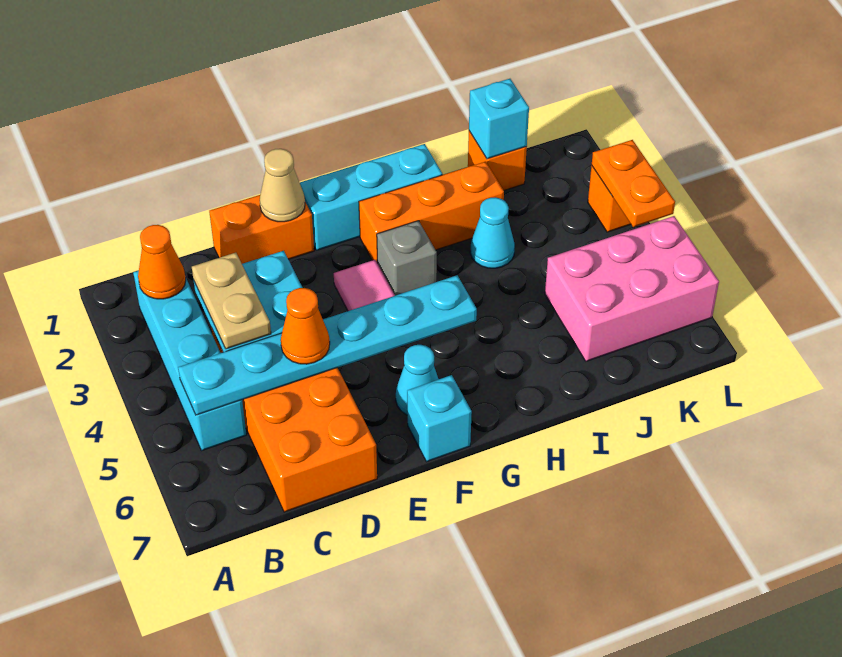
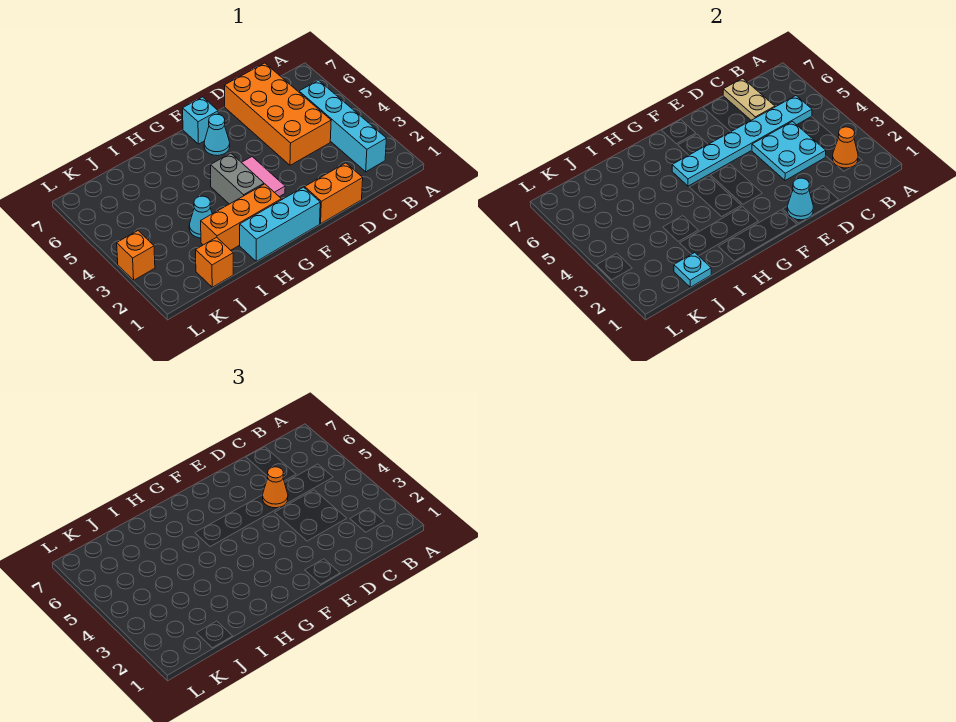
tan 1x2 plate [192,253,271,349] -> tan 1x2 plate moved to [723,78,775,120]
tan 1x1 cone [260,149,305,222] -> cyan 1x1 cone [787,178,813,220]
grey 1x1 brick [377,221,437,296] -> grey 1x2 brick [211,153,264,204]
cyan 1x1 brick [469,79,529,159] -> cyan 1x1 plate [674,253,711,287]
pink 2x3 brick [545,216,719,361] -> none
orange 1x2 plate [592,140,675,227] -> none

